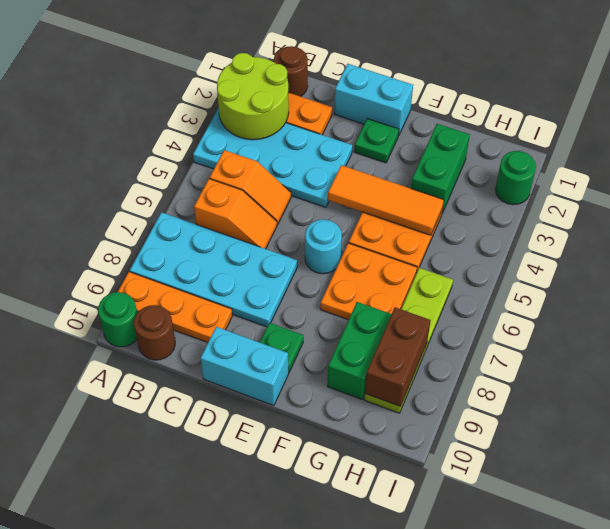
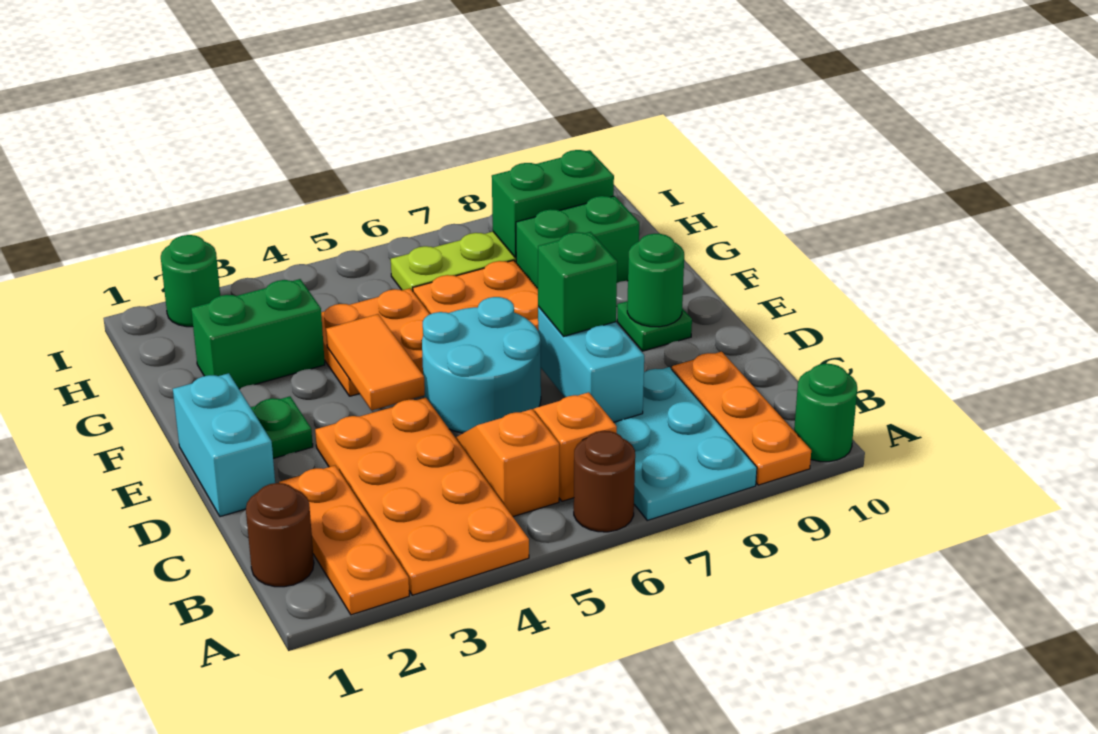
lime 2x2 round brick [217,53,289,140] -> none
cyan 2x4 plate [193,108,352,207] -> orange 2x4 plate [315,398,529,595]
cyan 2x4 plate [130,212,297,327] -> cyan 2x3 plate [614,367,757,520]
brown 1x1 round brick [134,305,175,360] -> brown 1x1 round brick moved to [574,431,635,532]
none -> green 1x1 brick [538,232,617,337]
cyan 1x2 brick [200,327,289,406] -> cyan 1x2 brick moved to [538,306,644,422]
orange 1x3 tile [328,165,444,235] -> orange 1x2 tile [326,314,425,411]
cyan 1x1 round brick [305,219,342,274] -> cyan 2x2 round brick [422,297,541,433]
none -> green 1x1 round brick [627,234,684,327]
brown 1x2 brick [365,307,431,407] -> green 1x2 brick [492,150,614,258]

